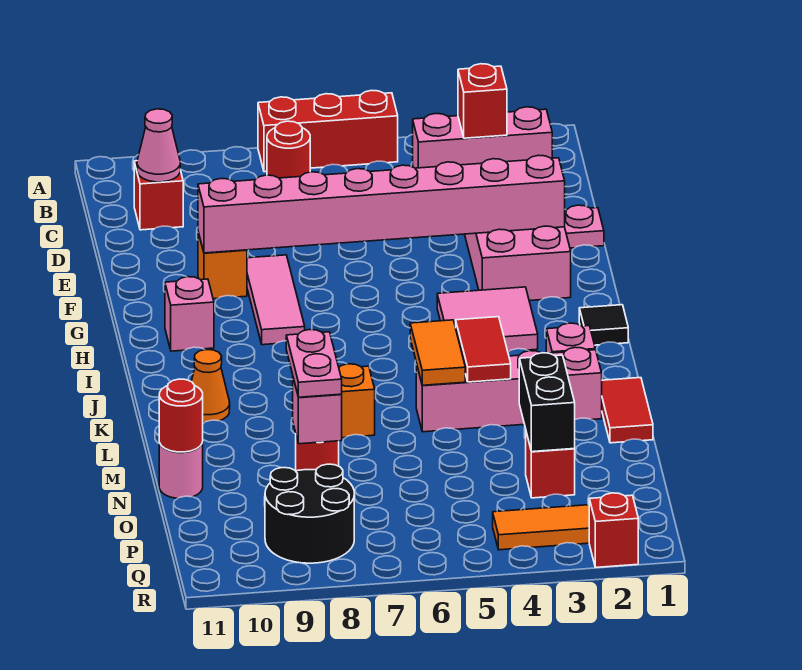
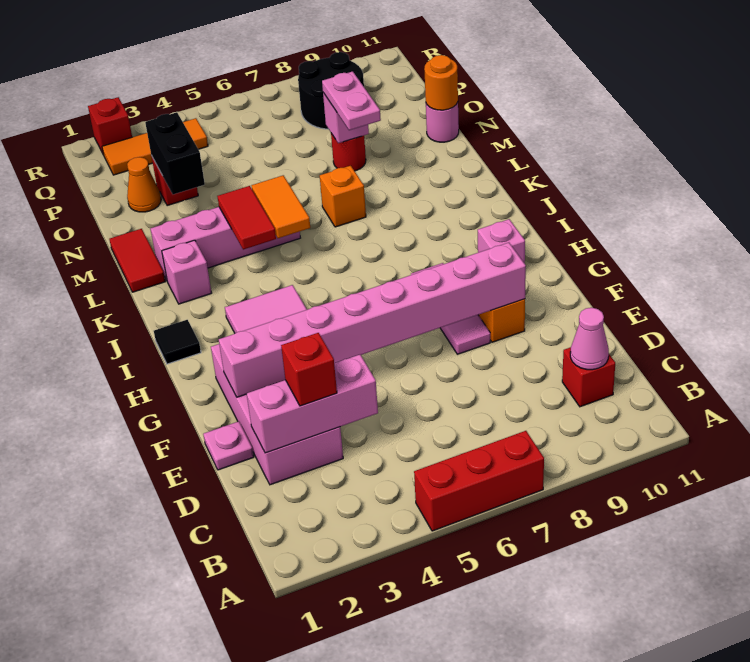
red 1x1 round brick [267,121,310,178] -> none
orange 1x1 cone [191,350,230,422] -> orange 1x1 cone moved to [127,157,161,212]
red 1x1 round brick [159,379,203,452] -> orange 1x1 round brick [424,55,458,110]

